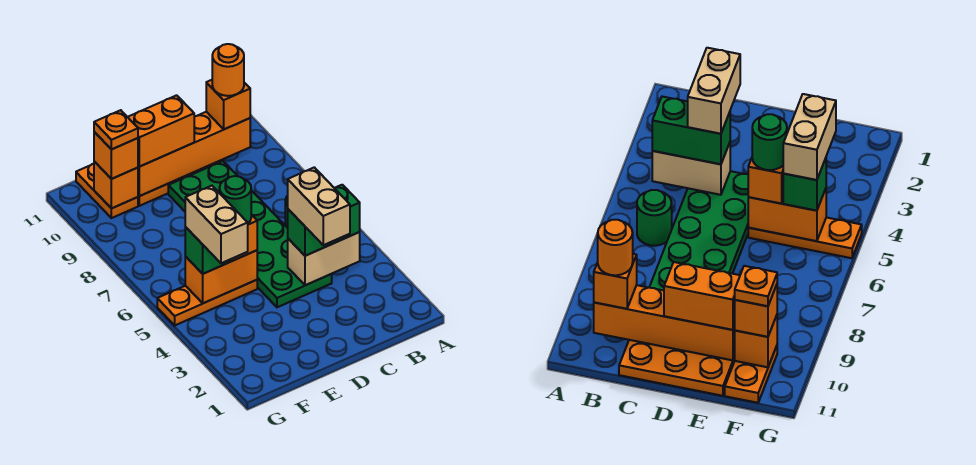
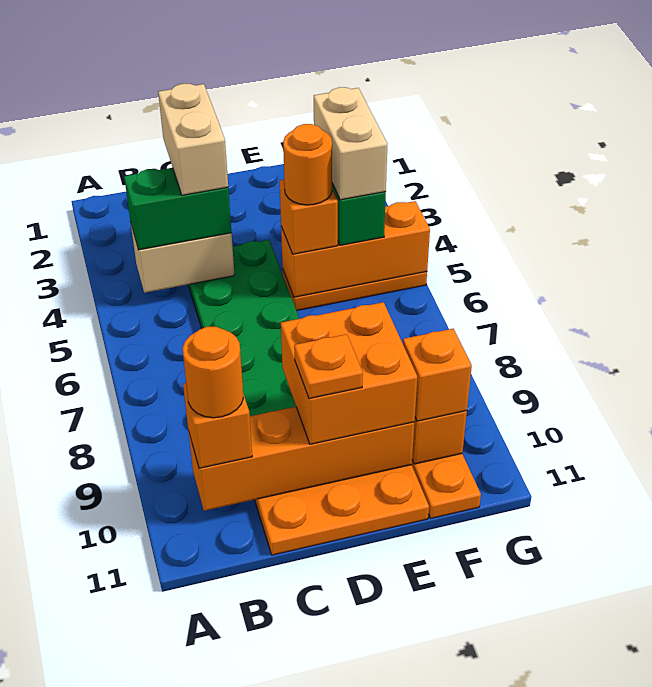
green 1x1 round brick [637,190,672,246] -> none
orange 1x2 brick [128,95,194,167] -> orange 2x2 brick [281,302,417,444]
orange 1x2 brick [185,250,257,303] -> orange 1x3 brick [281,201,430,297]
green 1x1 round brick [219,176,251,223] -> orange 1x1 round brick [283,124,332,205]
orange 1x1 plate [94,110,138,149] -> orange 1x1 plate moved to [294,334,363,399]

